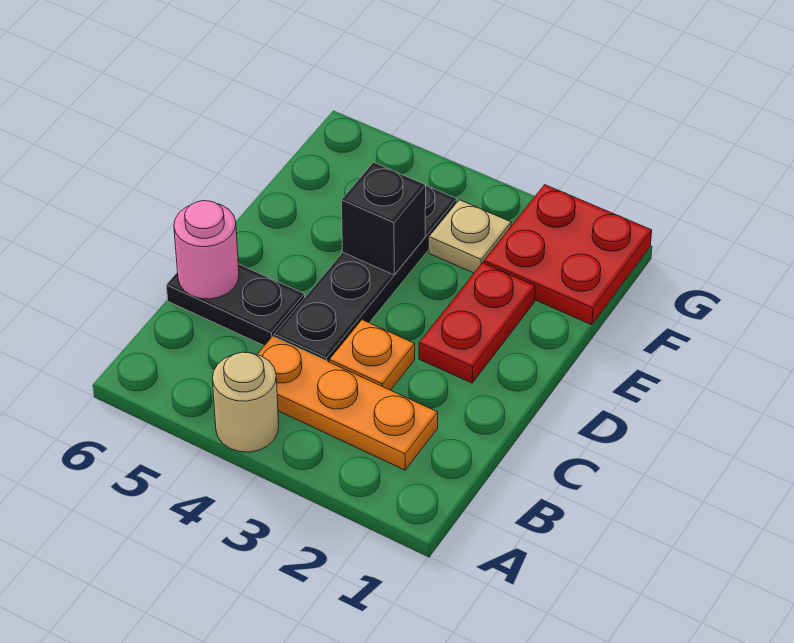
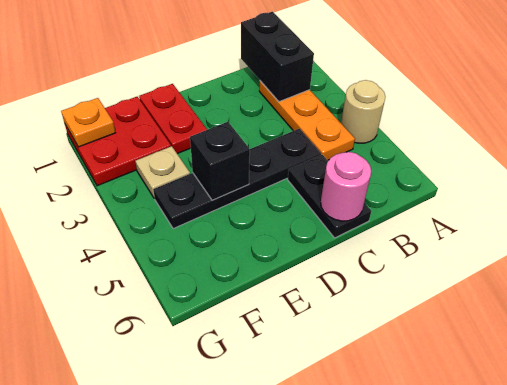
none -> black 1x2 brick [241,12,314,102]
orange 1x1 plate [329,320,415,390] -> orange 1x1 plate moved to [61,98,115,147]
red 1x2 plate [419,263,535,383] -> red 1x2 plate turned to [139,84,207,154]

